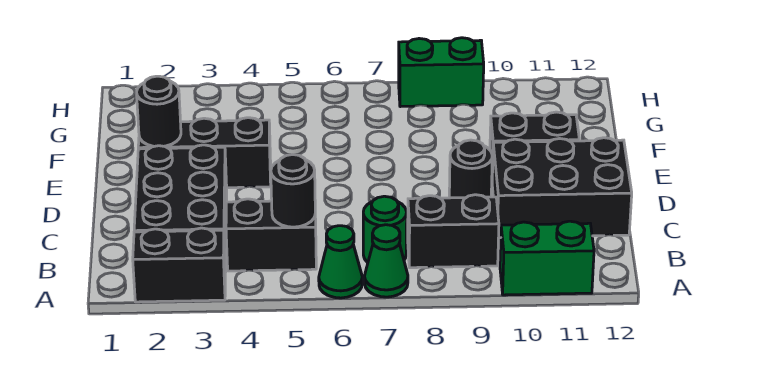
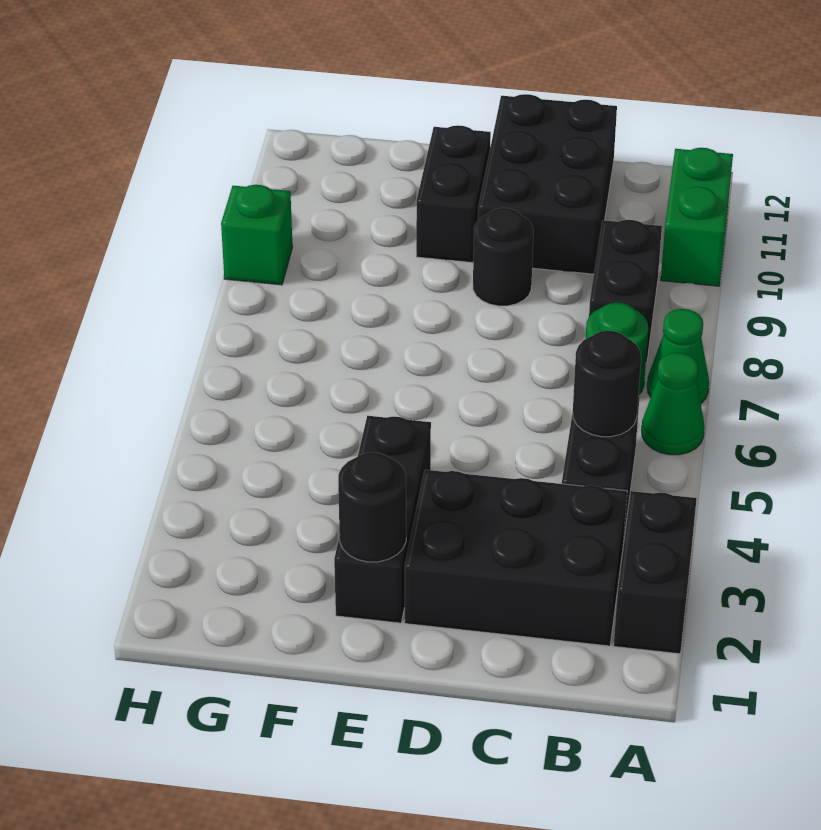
green 1x2 brick [399,38,484,107] -> green 1x1 brick [221,185,293,285]

